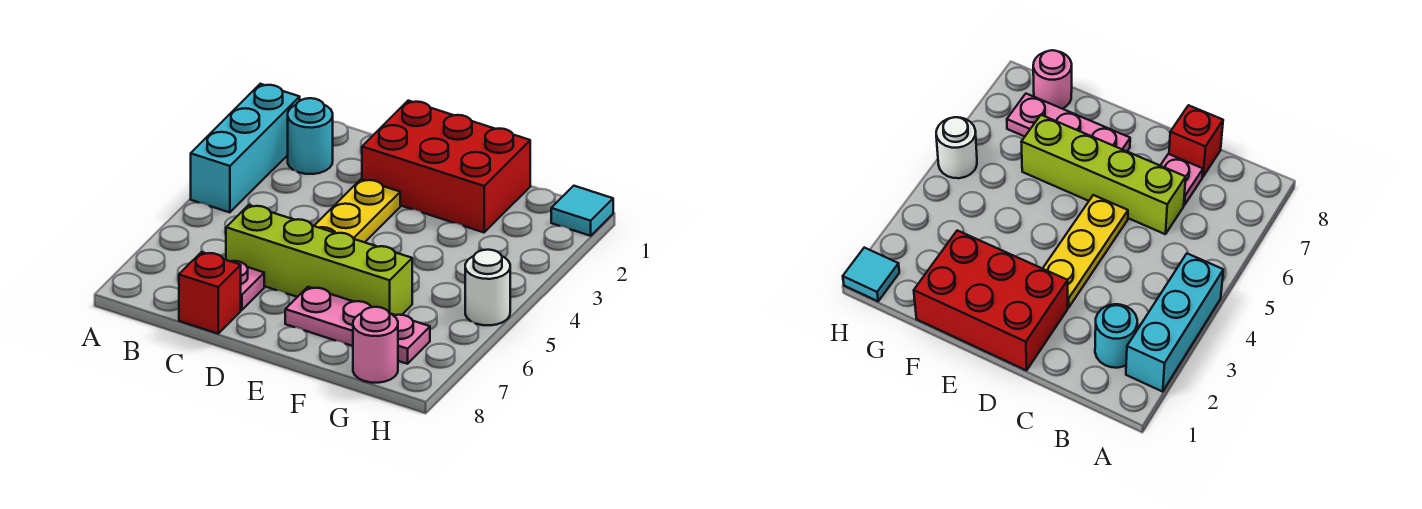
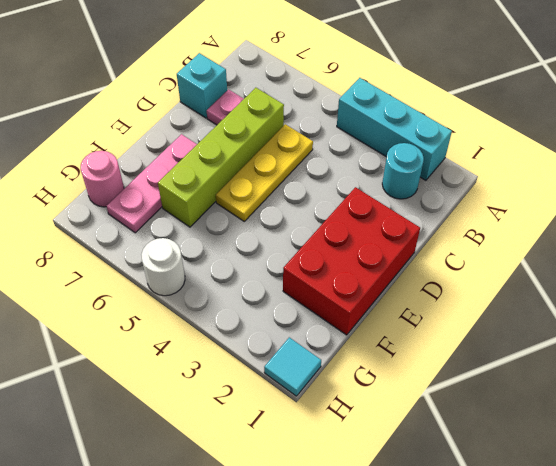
red 1x1 brick [179,252,241,333] -> cyan 1x1 brick [177,53,227,118]
yellow 1x3 plate [314,179,400,242] -> yellow 1x3 plate turned to [216,124,313,221]

